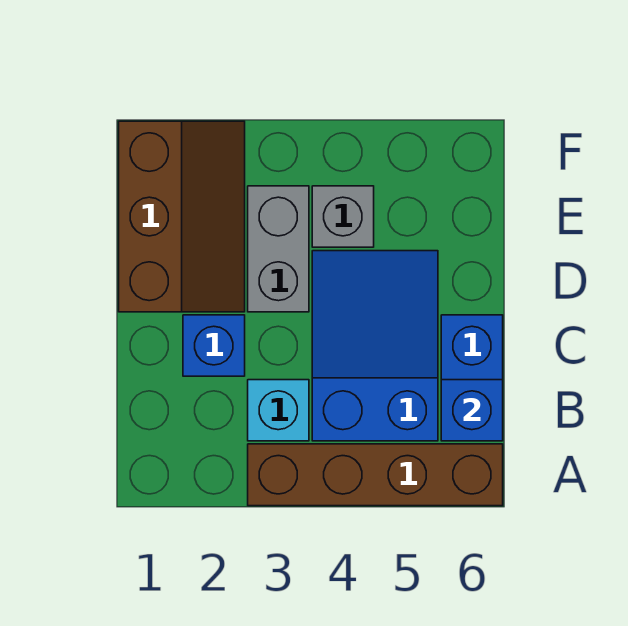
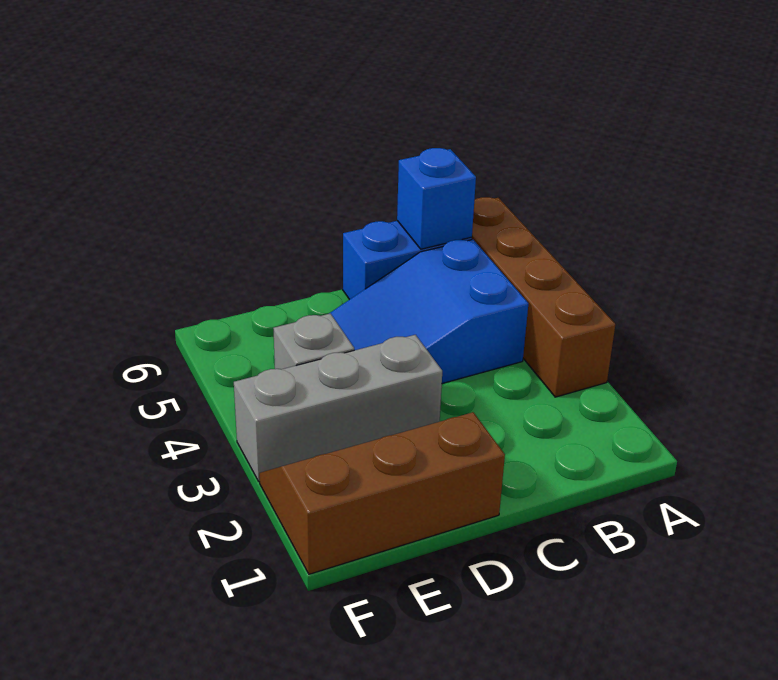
cyan 1x1 brick [248,380,309,441] -> none
blue 1x1 brick [183,315,245,376] -> none
grey 1x2 brick [248,186,309,312] -> grey 1x3 brick [234,335,442,482]

